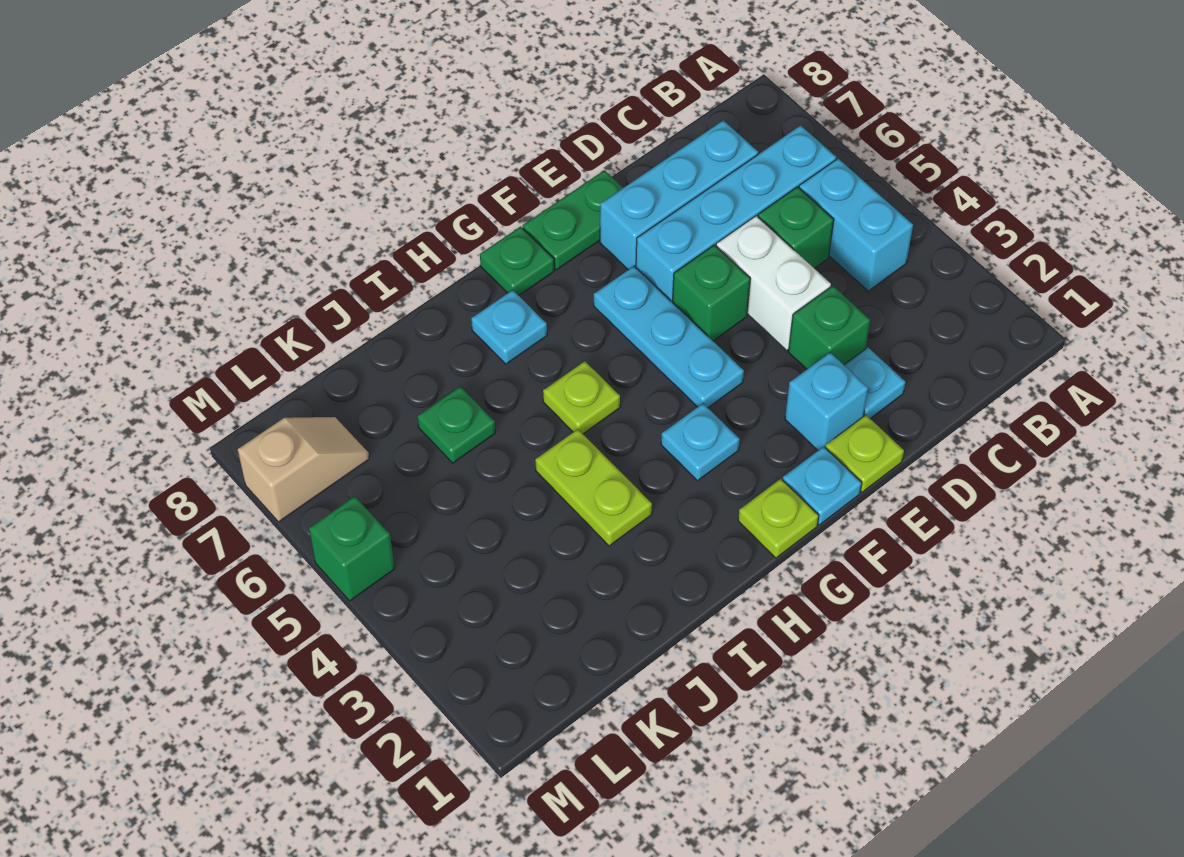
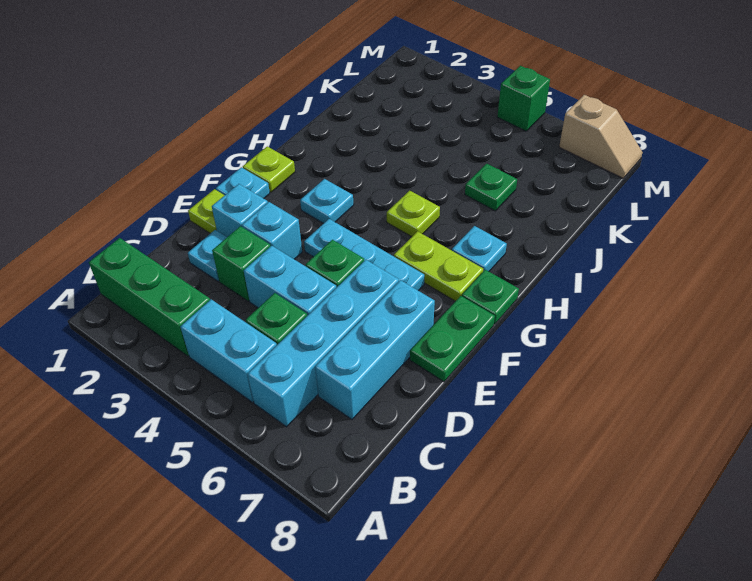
none -> green 1x3 brick [89,238,210,356]
white 1x2 brick [716,216,831,350] -> cyan 1x2 brick [244,246,336,316]
none -> cyan 1x1 brick [242,202,302,259]
lime 1x2 plate [535,429,652,546] -> lime 1x2 plate moved to [394,231,483,301]
tan 1x2 slope [238,417,369,522] -> tan 1x2 slope turned to [559,95,643,178]

